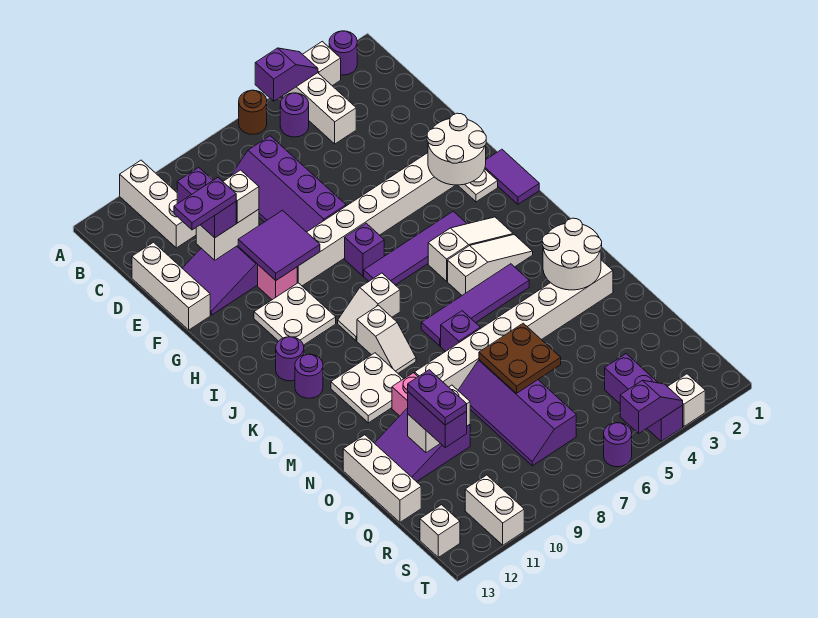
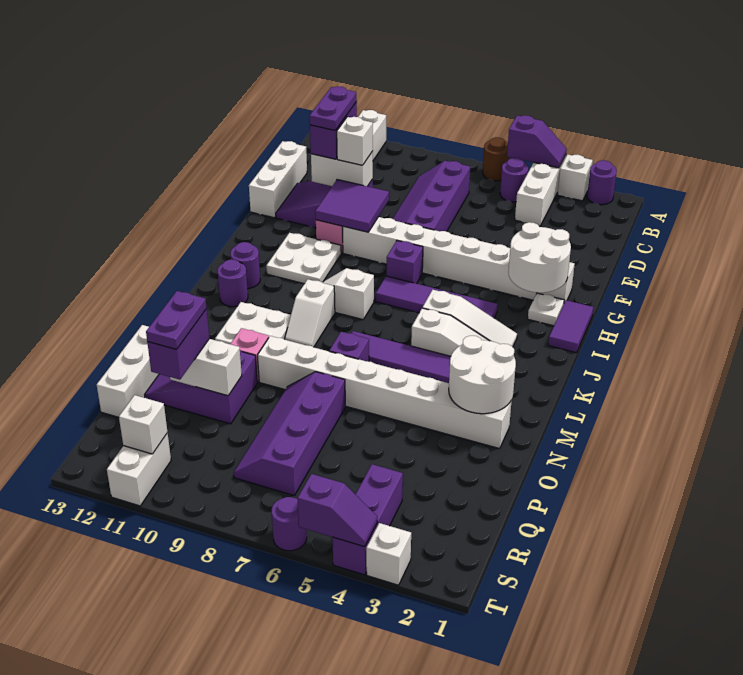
purple 1x2 plate [174,178,236,230] -> purple 1x2 plate turned to [310,86,357,130]
brown 2x2 plate [479,323,561,393] -> none
white 1x1 brick [420,505,460,557] -> white 1x1 brick moved to [119,395,167,454]

